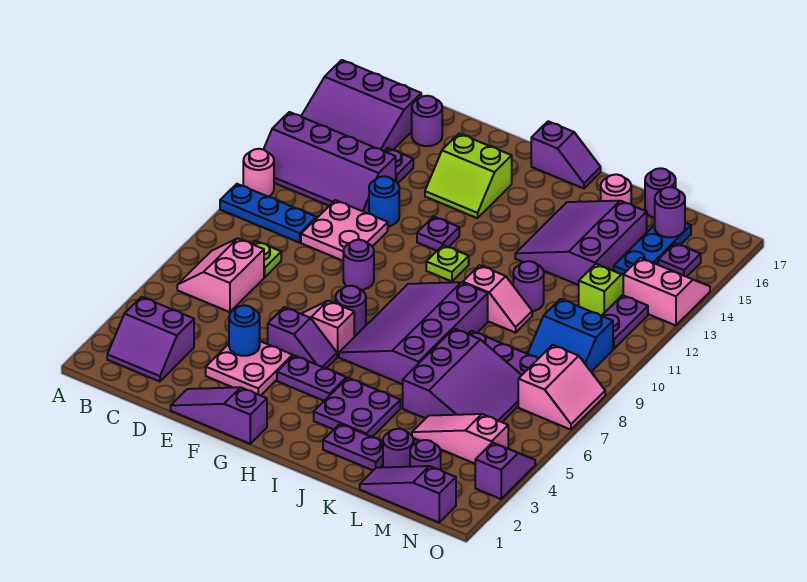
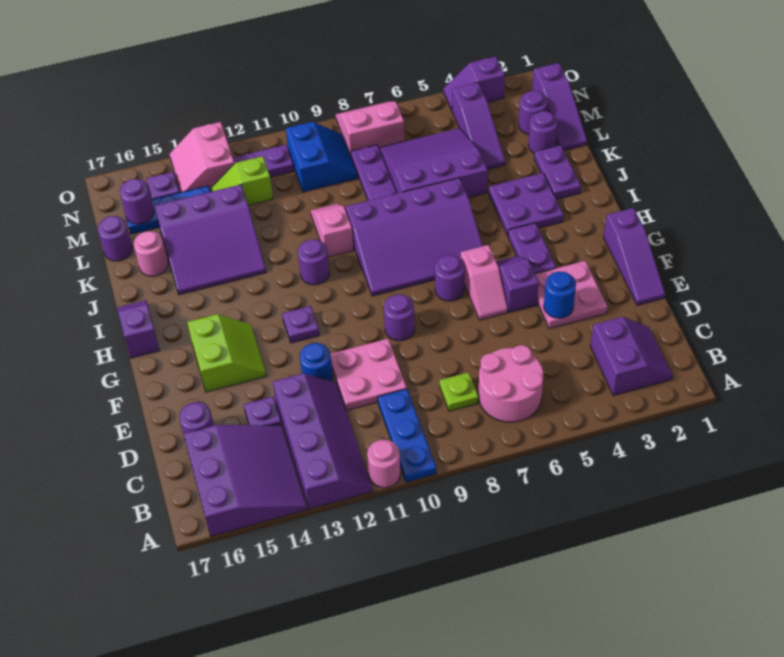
pink 2x2 slope [177,238,264,312] -> pink 2x2 round brick [478,345,544,422]
lime 1x1 plate [426,245,469,281] -> none
purple 1x1 round brick [513,261,544,311] -> purple 1x1 round brick moved to [298,239,329,285]
pink 1x3 slope [412,414,508,464] -> purple 1x3 slope [452,82,505,170]

